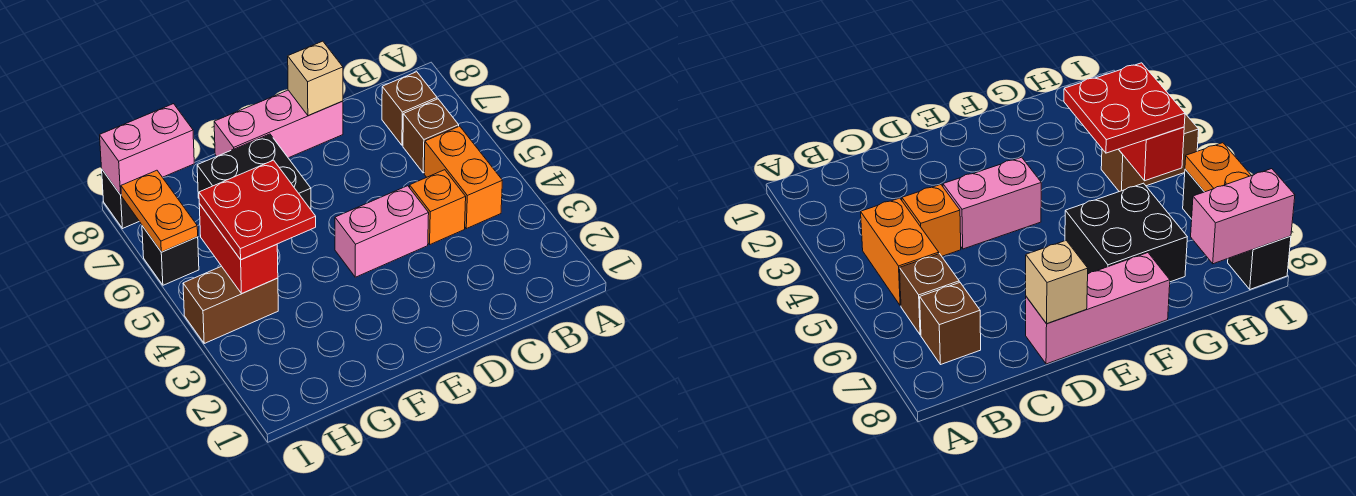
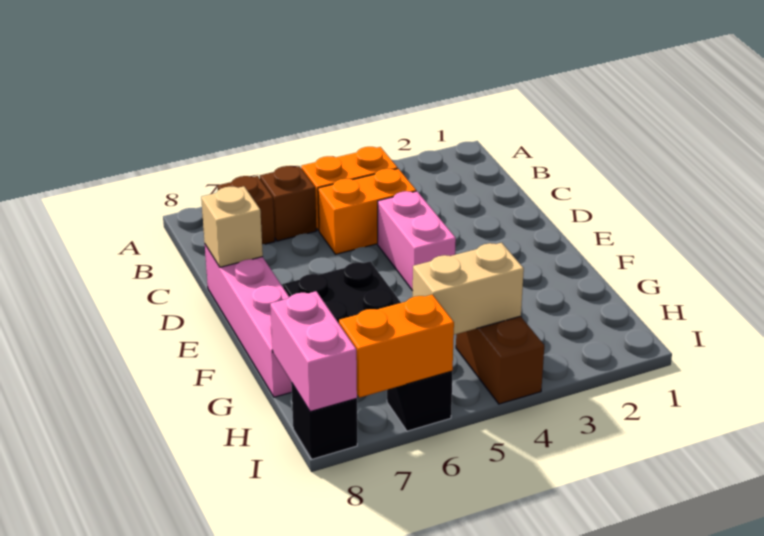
orange 1x1 brick [410,170,466,244] -> orange 1x2 brick [318,169,416,254]
pink 1x3 brick [214,90,343,158] -> pink 1x4 brick [205,245,292,397]
red 2x2 plate [199,160,316,260] -> none
red 1x2 brick [199,204,278,293] -> tan 1x2 brick [413,243,524,335]
orange 1x2 plate [121,170,198,252] -> orange 1x2 brick [339,295,454,398]

